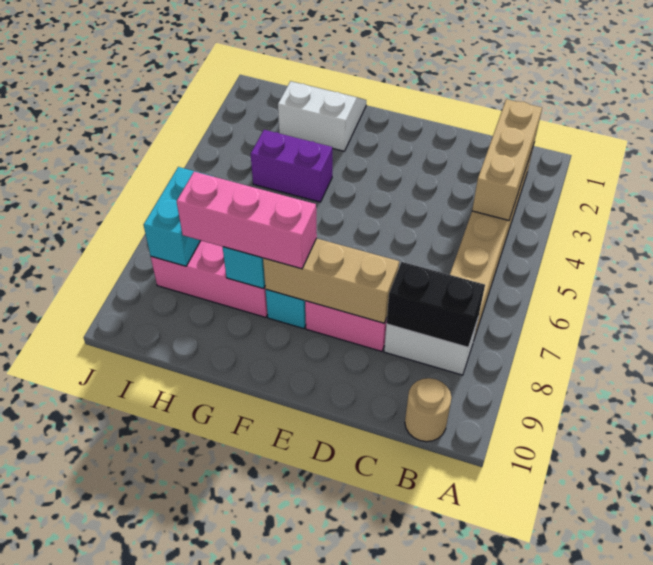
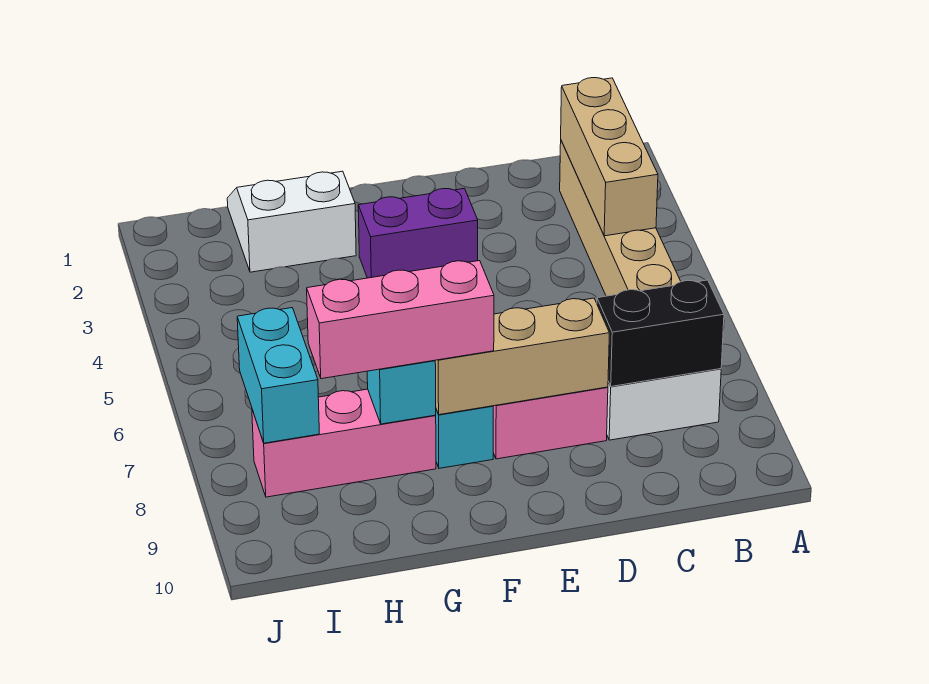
tan 1x1 round brick [405,378,451,442] -> none
purple 1x2 brick [251,130,332,202] -> purple 1x2 brick moved to [358,188,478,278]

